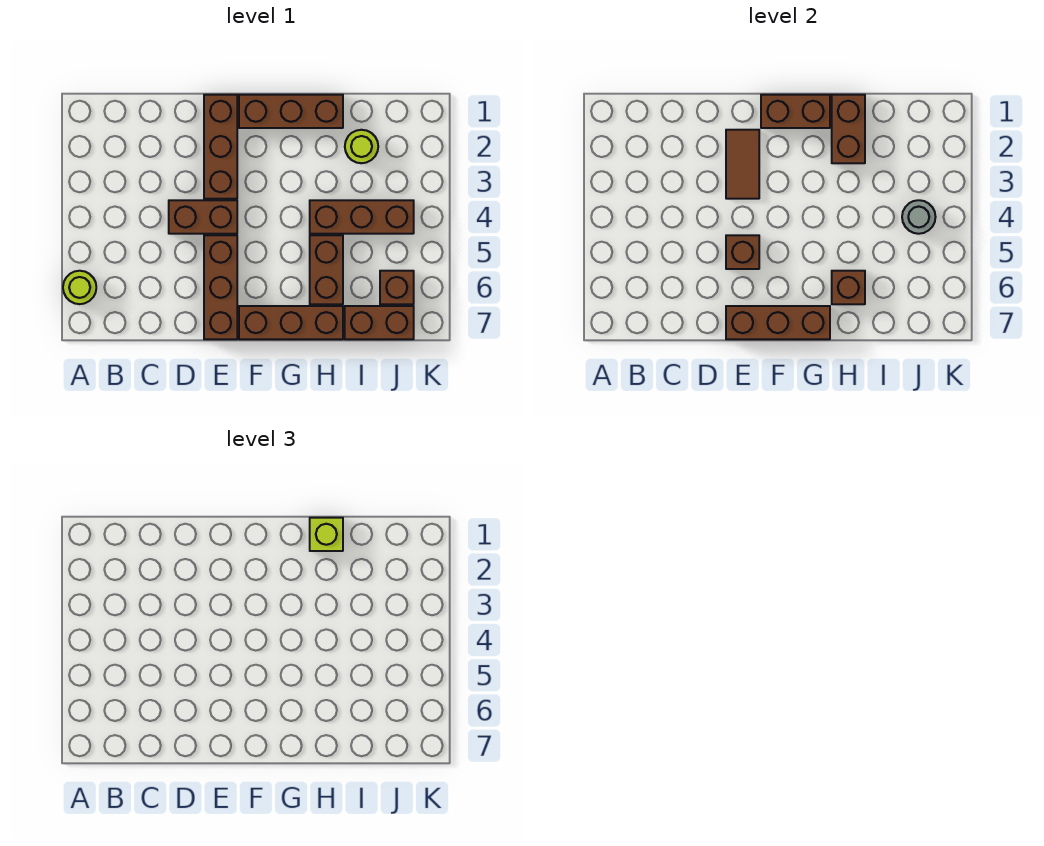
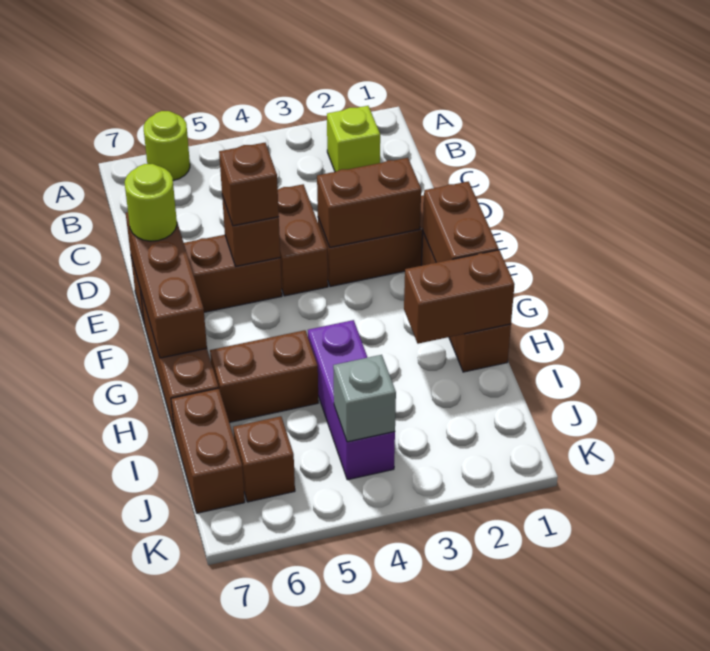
brown 1x2 tile [726,130,759,199] -> brown 1x2 brick [317,158,421,247]
lime 1x1 brick [310,518,343,551] -> lime 1x1 brick moved to [327,106,380,172]
brown 1x3 brick [310,200,414,234] -> purple 1x3 brick [308,320,395,480]
brown 1x1 brick [832,271,865,304] -> brown 1x1 brick moved to [219,143,279,226]
lime 1x1 round brick [345,130,378,163] -> lime 1x1 round brick moved to [125,164,177,241]
grey 1x1 round brick [902,200,935,234] -> grey 1x1 brick [333,355,396,442]

